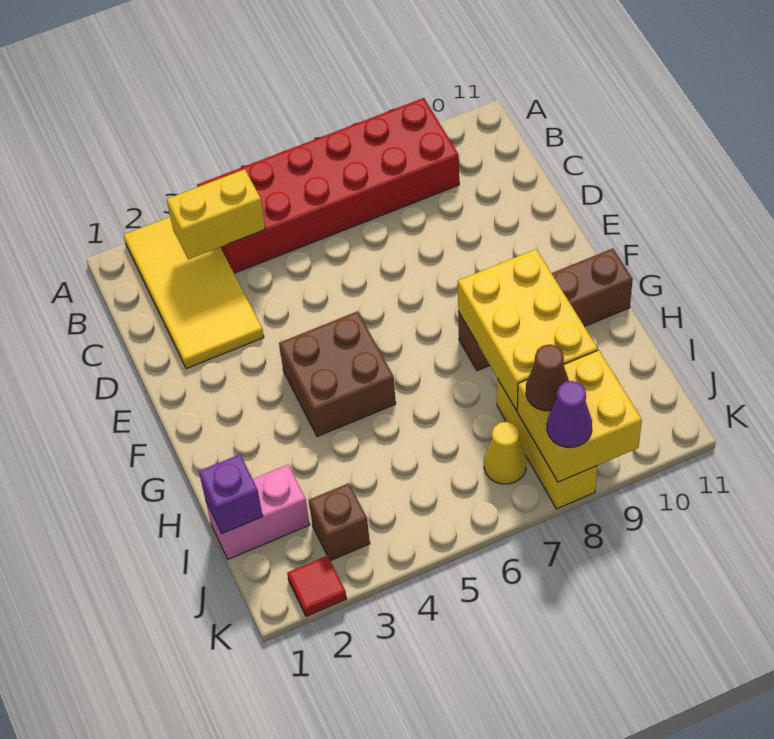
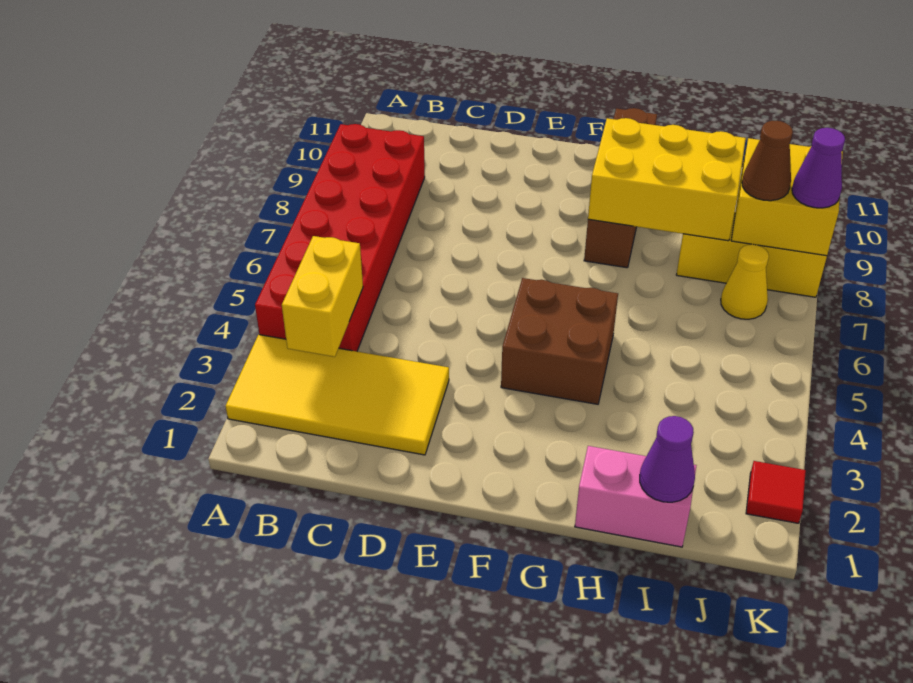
pink 1x2 brick [206,465,310,559] -> pink 1x2 brick turned to [575,446,697,547]
purple 1x1 brick [199,454,263,534] -> purple 1x1 cone [640,416,695,502]
brown 1x1 brick [309,483,370,561] -> none

